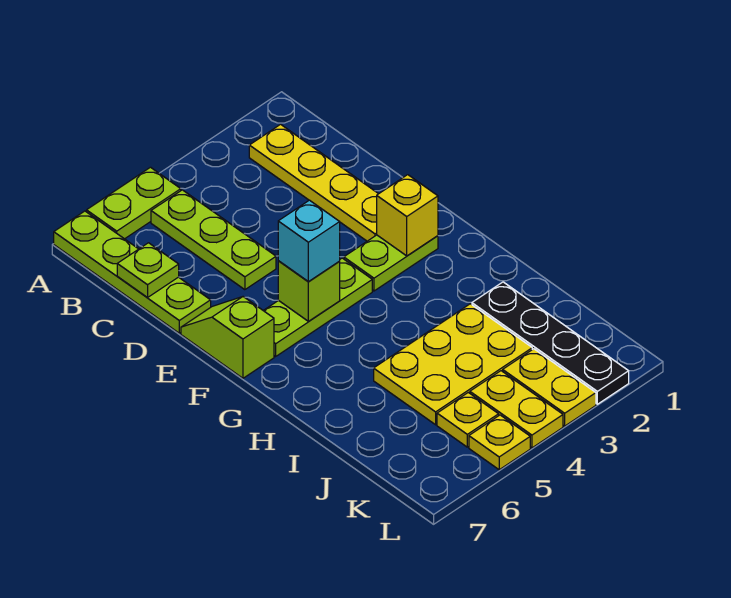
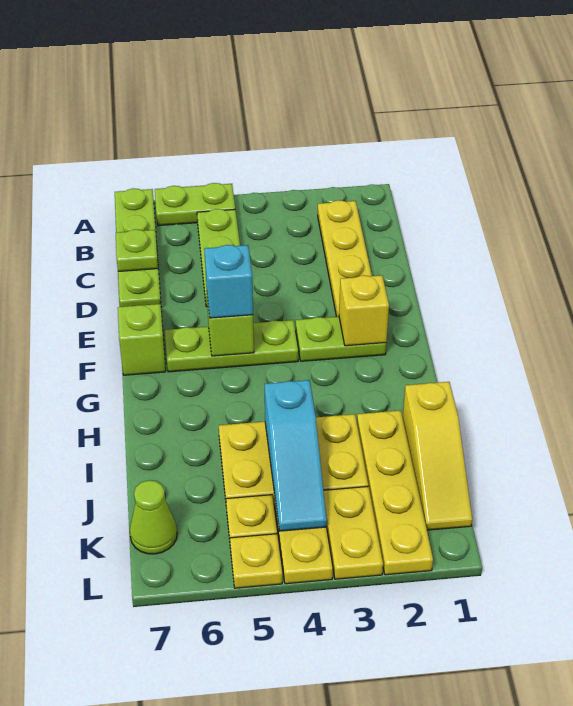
none -> yellow 1x3 slope [403,382,472,530]
black 1x4 plate [472,282,629,404] -> yellow 1x4 plate [357,410,433,575]
none -> cyan 1x3 slope [265,380,327,531]
none -> lime 1x1 cone [130,480,177,554]

